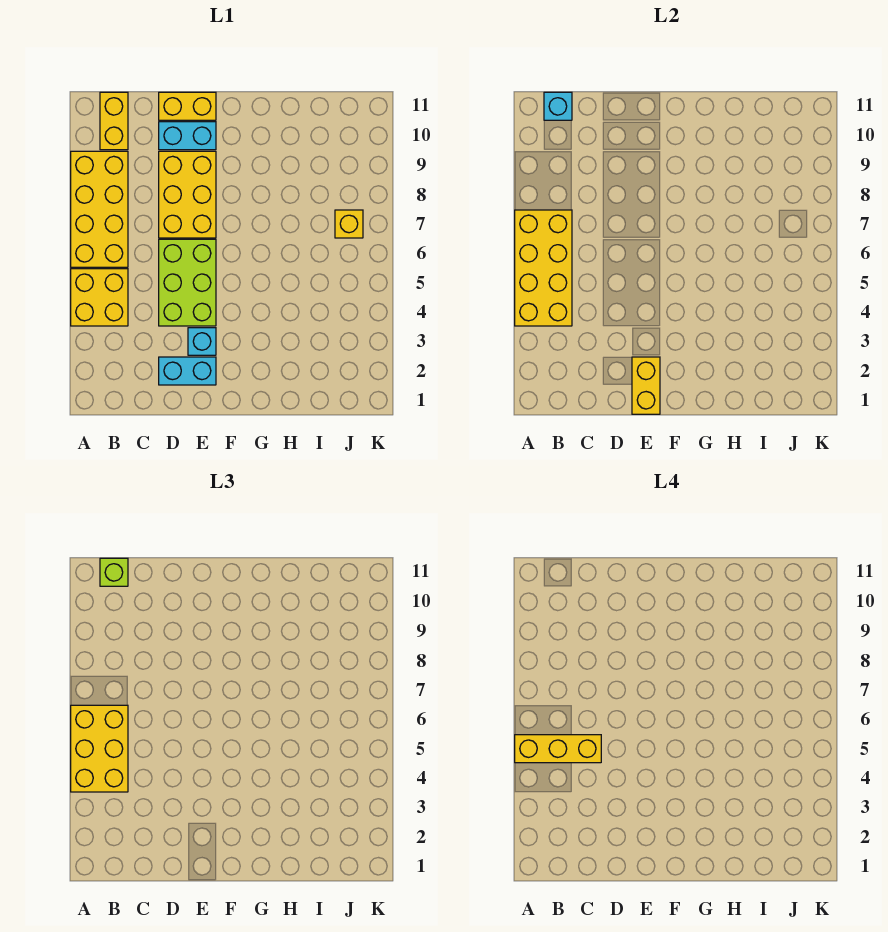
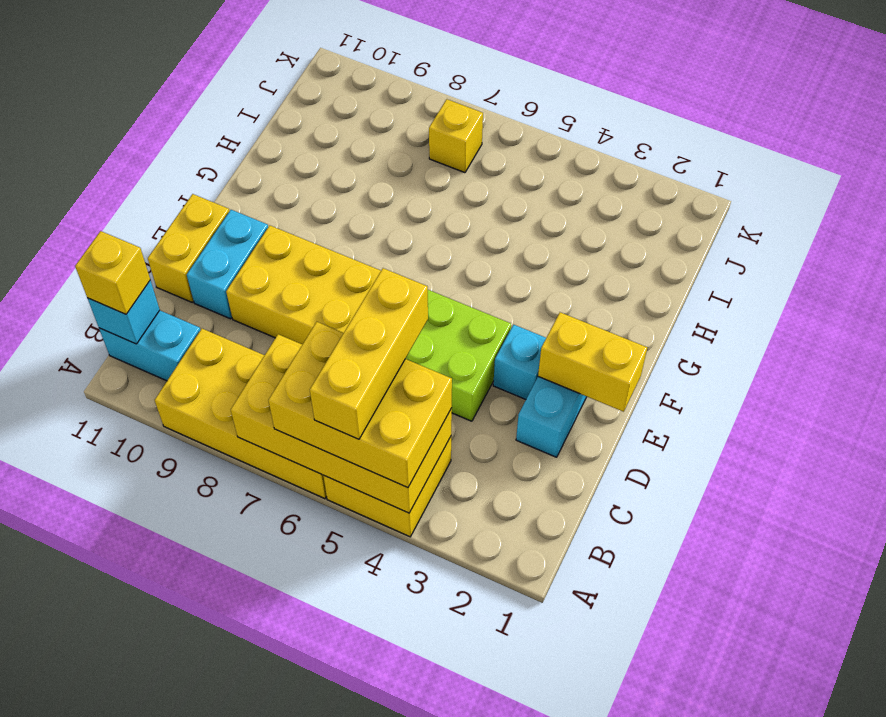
yellow 1x2 brick [100,92,128,150] -> cyan 1x2 brick [99,310,200,381]
lime 1x1 brick [100,558,128,586] -> yellow 1x1 brick [75,231,150,314]

